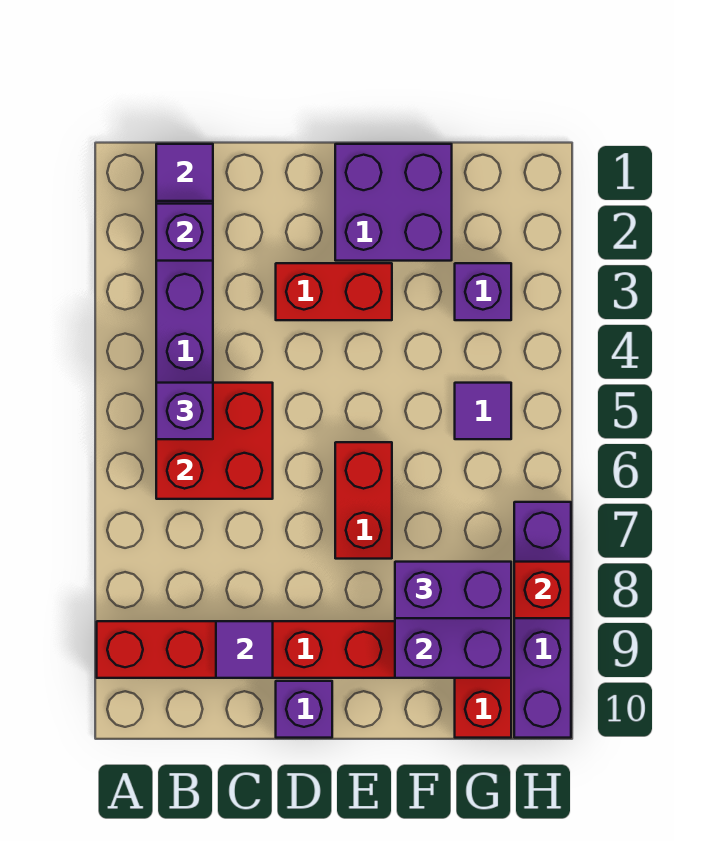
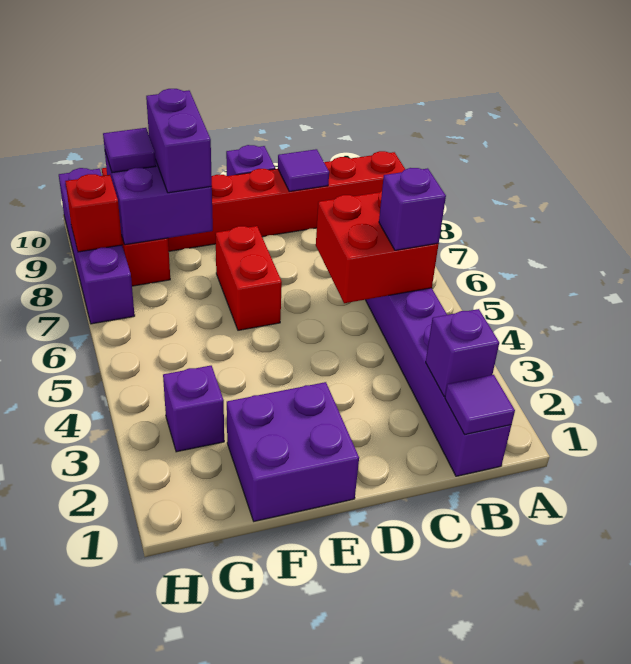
red 1x2 brick [276,263,392,320] -> none
purple 1x2 brick [395,562,511,618] -> purple 1x2 brick turned to [146,89,212,193]
purple 1x1 tile [455,383,511,439] -> purple 1x1 tile moved to [103,128,156,173]

